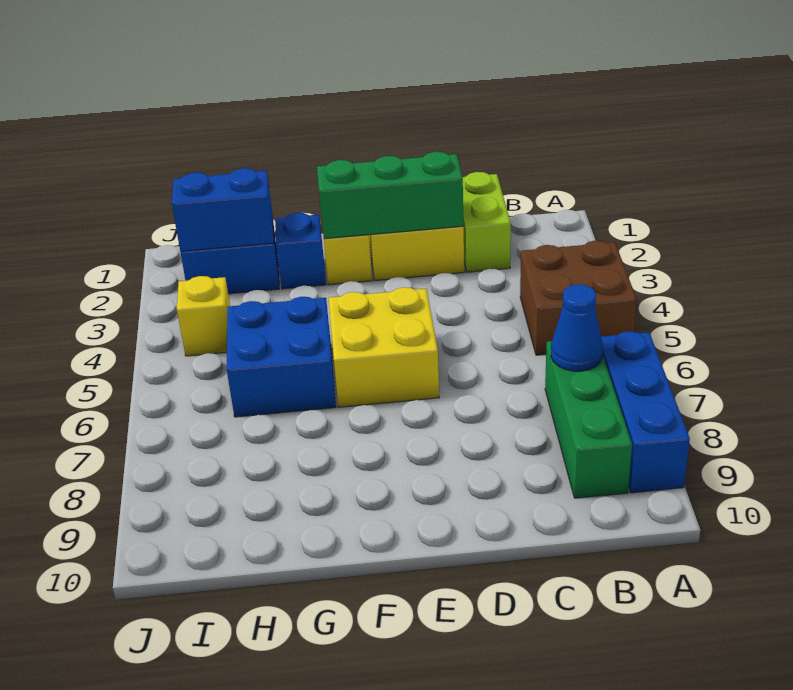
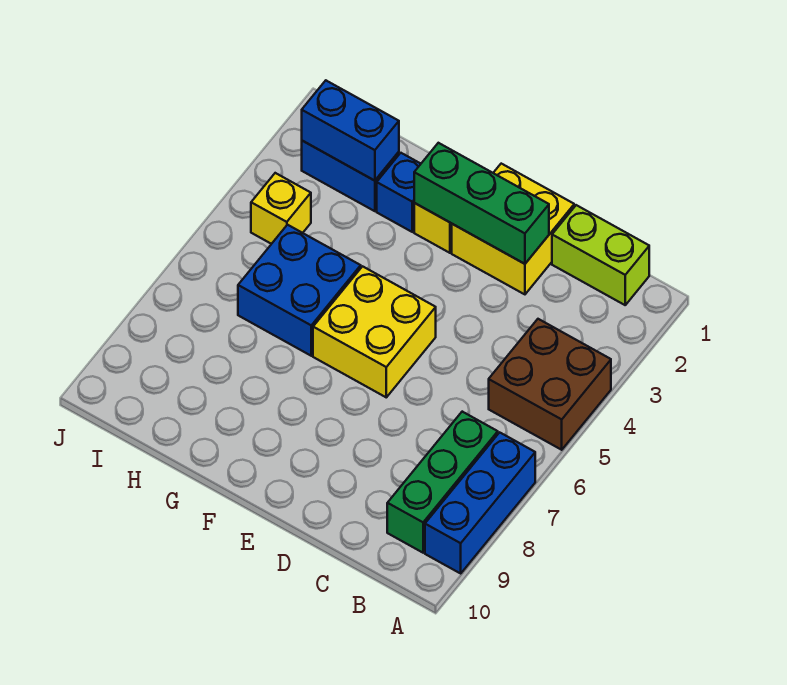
blue 1x1 cone [551,284,603,371] -> none
lime 1x2 brick [463,172,511,272] -> lime 1x2 brick turned to [552,205,649,305]

